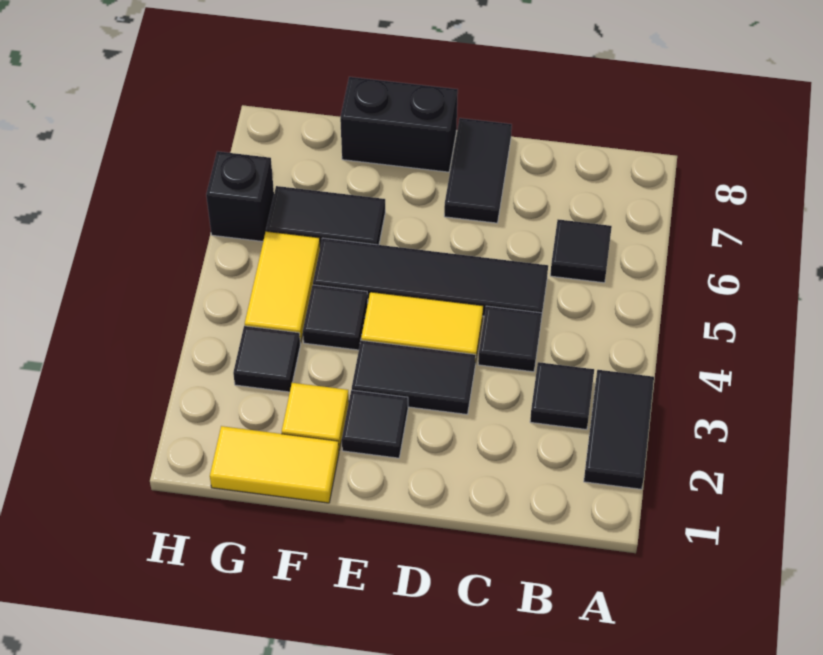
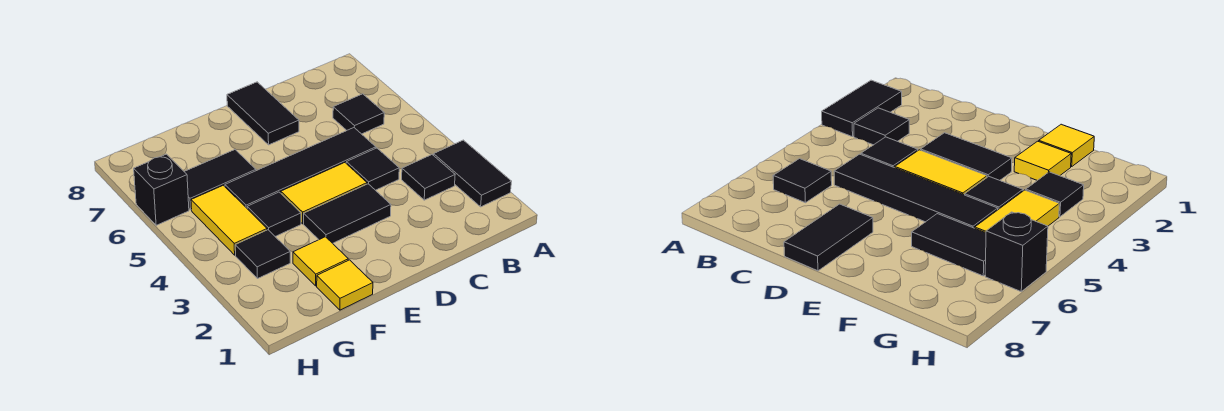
black 1x1 tile [342,390,408,458] -> none
black 1x2 brick [340,77,458,172] -> none
yellow 1x2 tile [210,426,339,503] -> yellow 1x1 tile [317,260,373,310]

